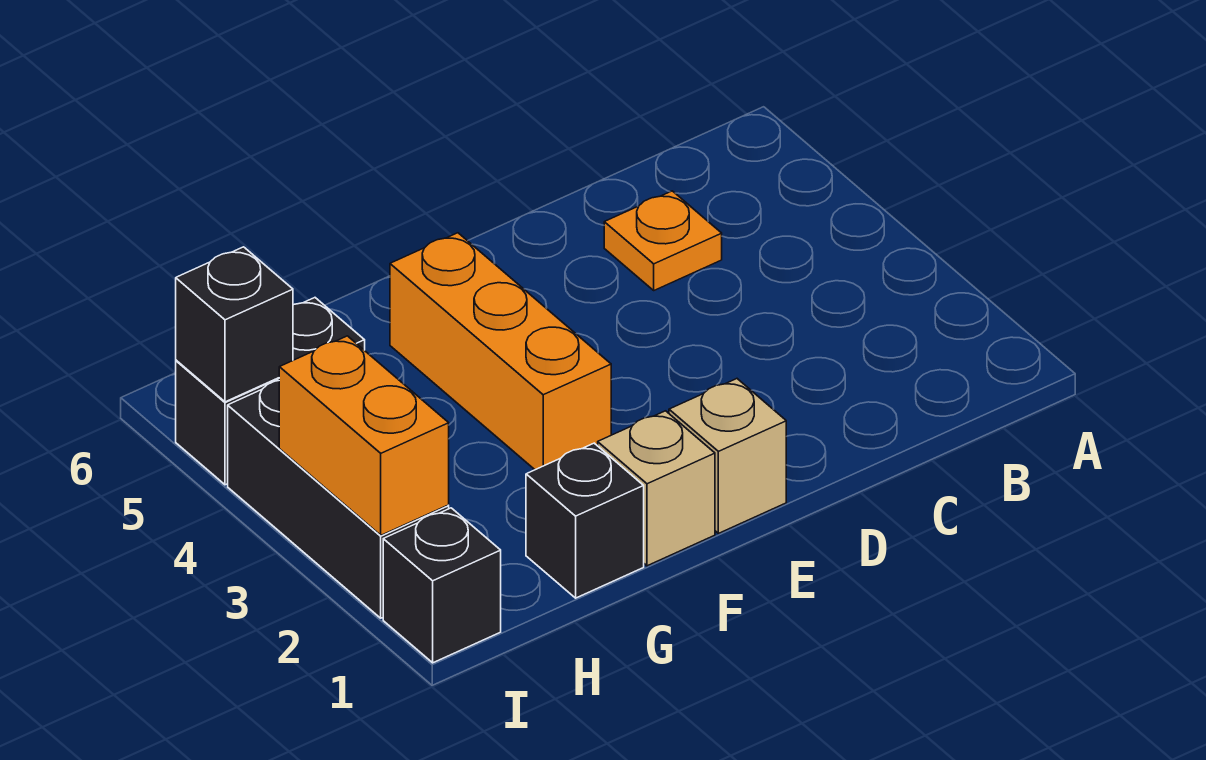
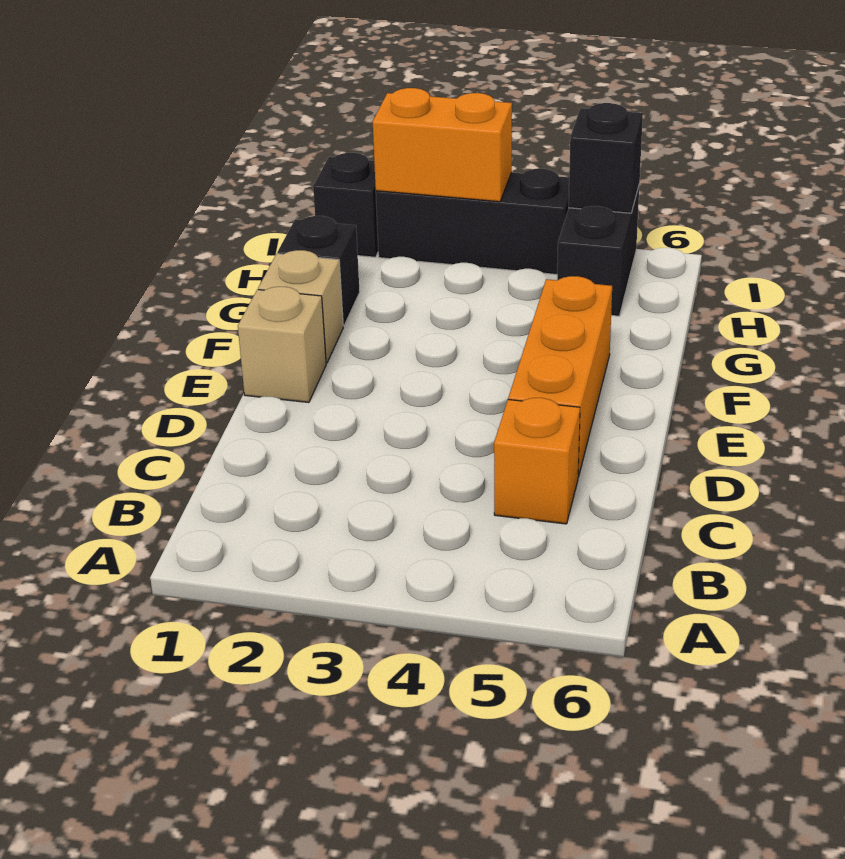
orange 1x1 plate [604,191,722,290] -> orange 1x1 brick [494,398,580,524]
orange 1x3 brick [390,233,611,470] -> orange 1x3 brick turned to [508,276,612,477]

